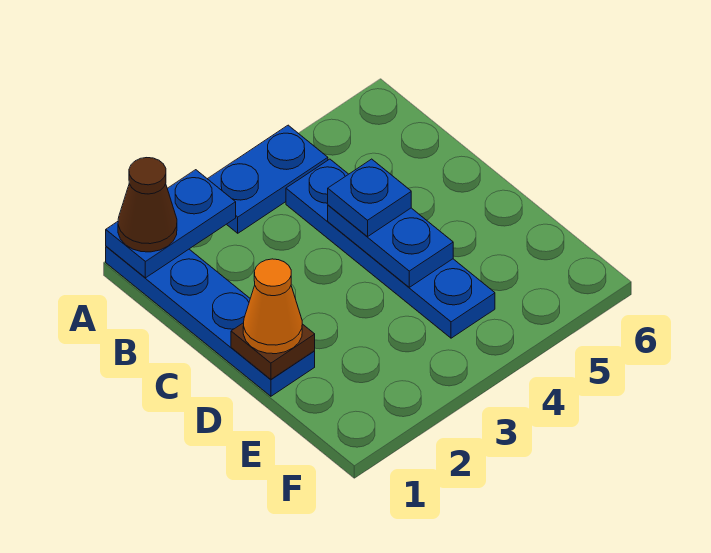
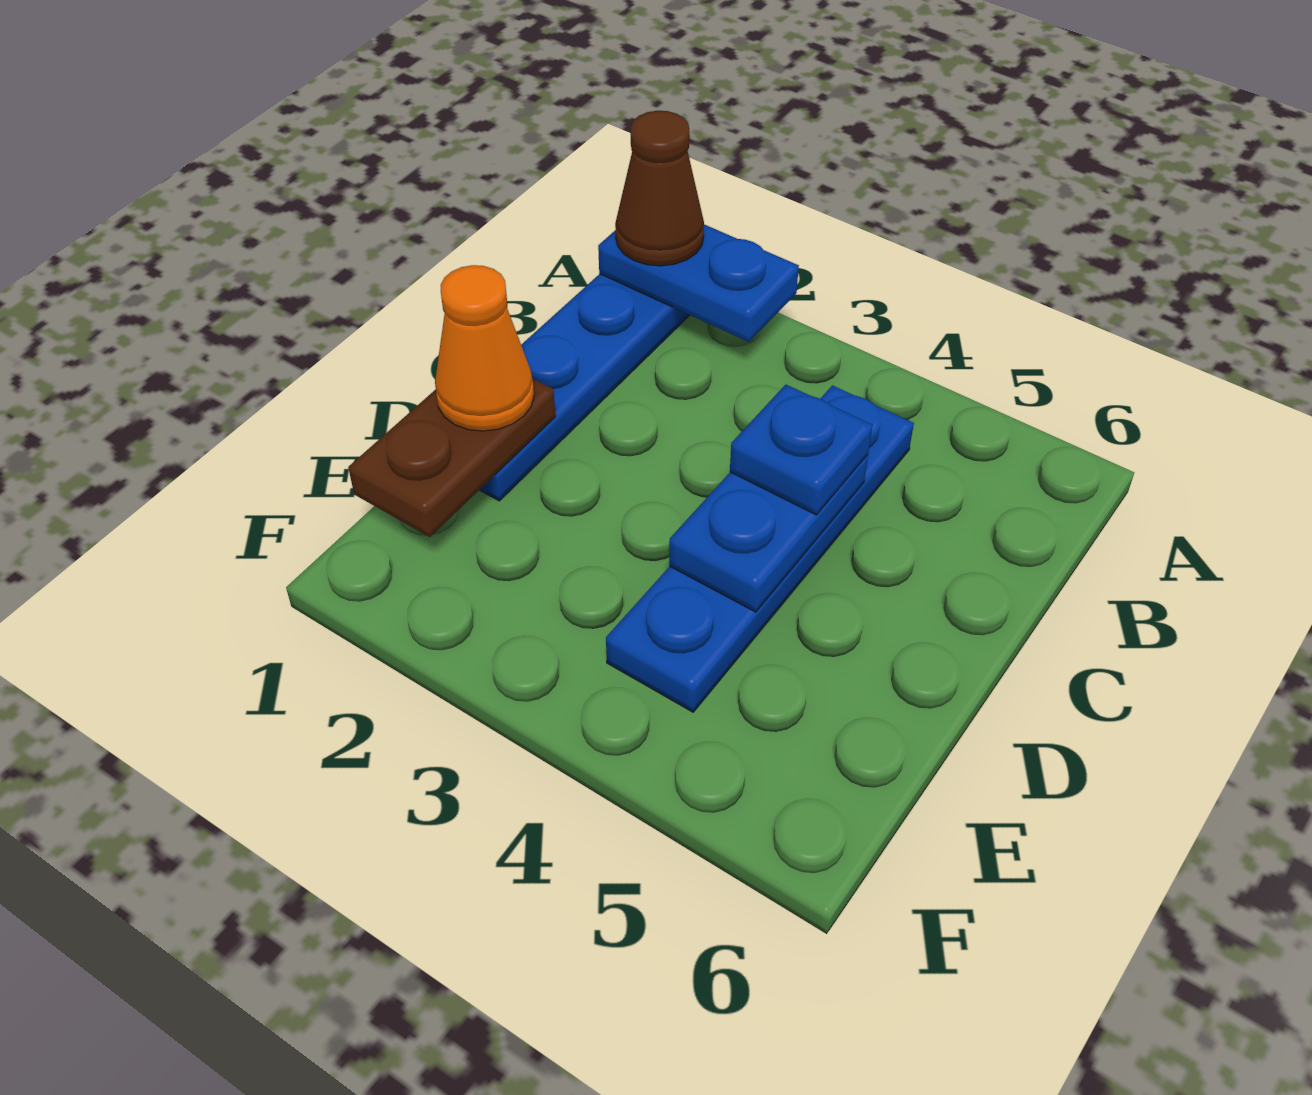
blue 1x2 plate [208,125,328,233] -> none
brown 1x1 plate [231,323,315,379] -> brown 1x2 plate [348,378,555,537]

